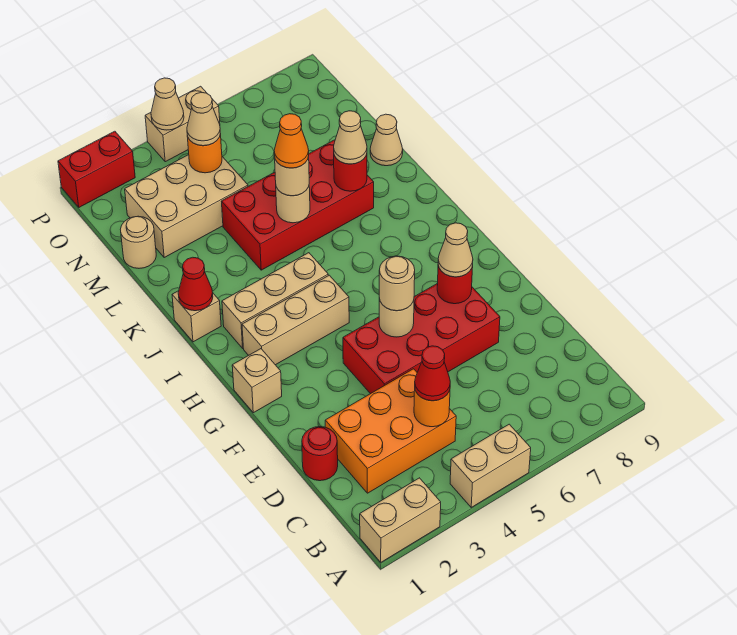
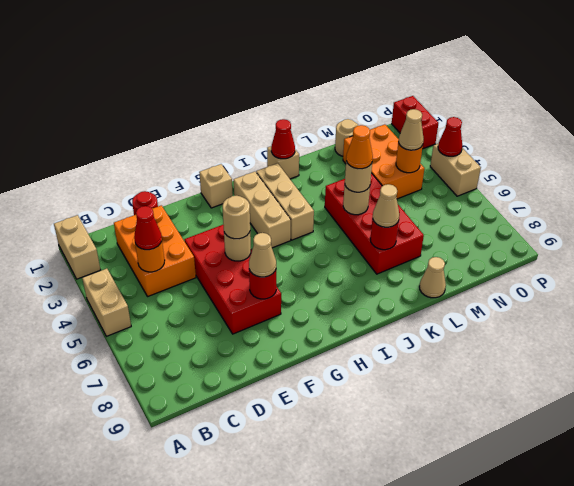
tan 2x3 brick [125,155,248,257] -> orange 2x3 brick [343,124,424,199]
tan 1x1 cone [151,78,184,130] -> red 1x1 cone [438,117,462,156]

